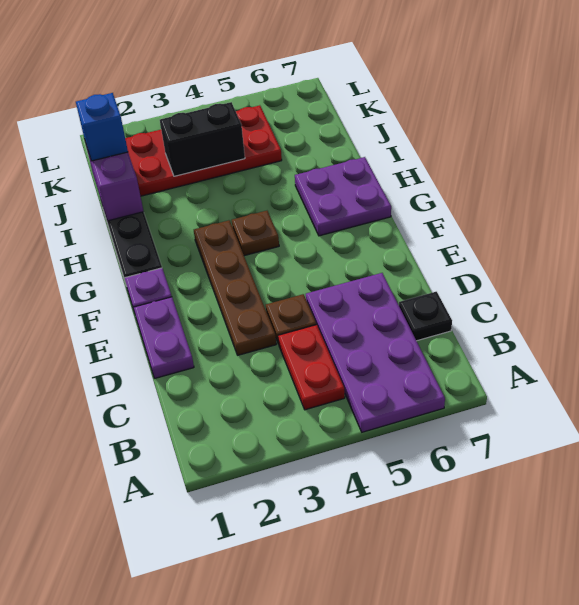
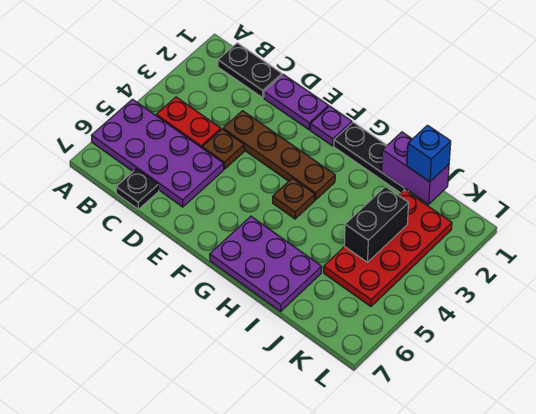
none -> black 1x2 plate [218,43,282,98]
purple 2x2 plate [295,157,391,236] -> purple 2x3 plate [210,216,322,312]

